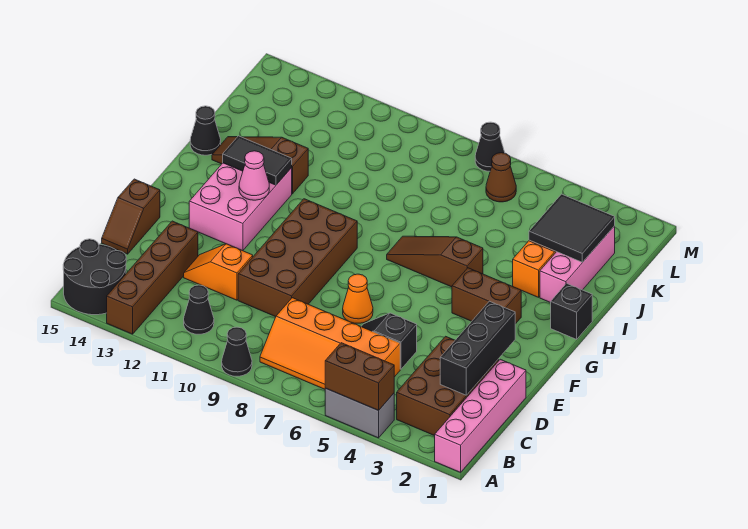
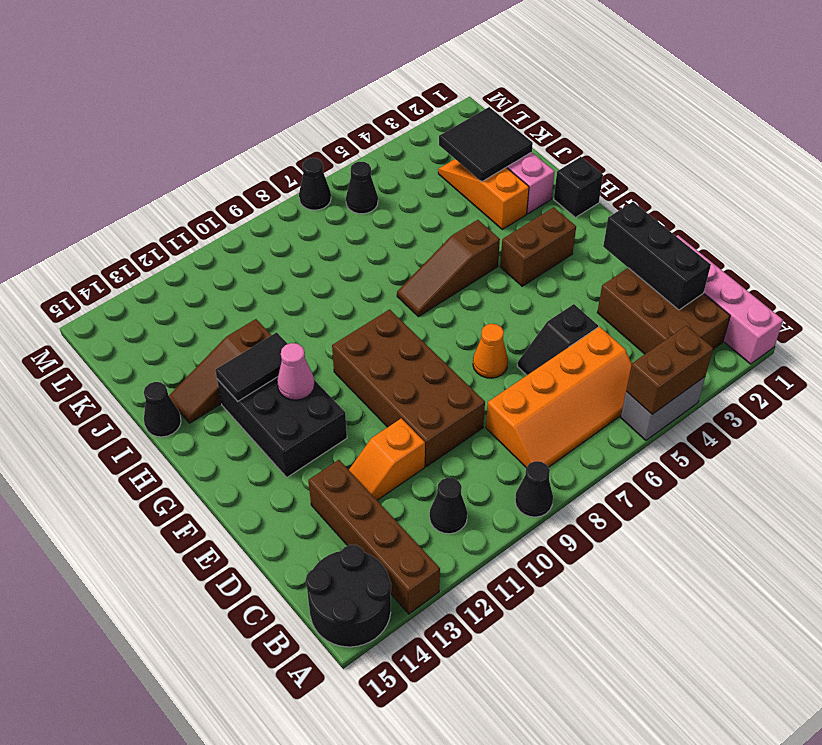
brown 1x2 slope [102,179,160,254] -> none
pink 2x3 brick [189,163,292,251] -> black 2x3 brick [217,377,347,477]
brown 1x1 cone [486,153,516,202] -> black 1x1 cone [346,162,378,214]

